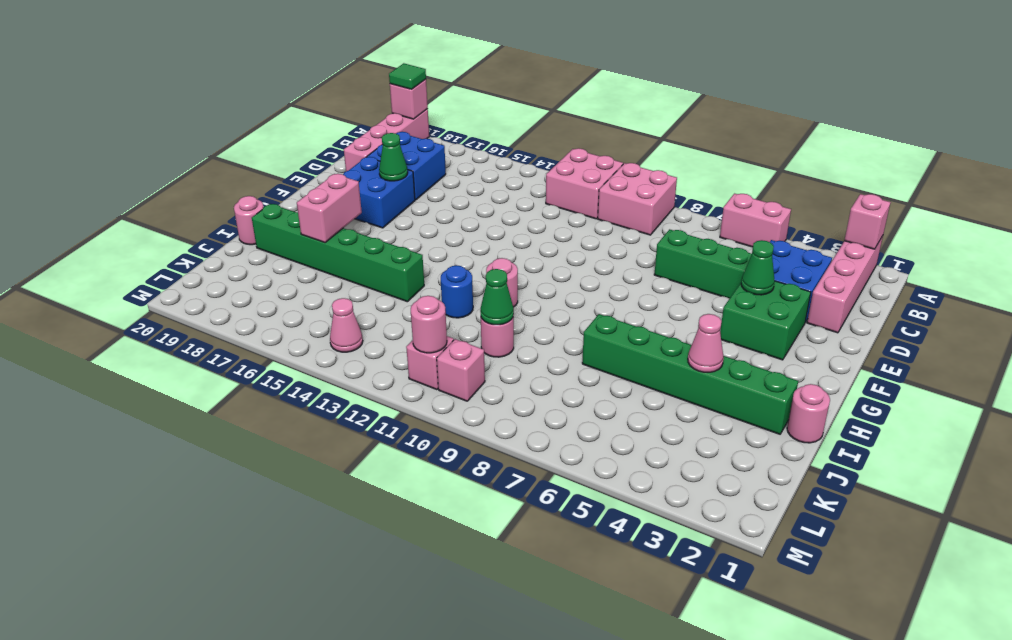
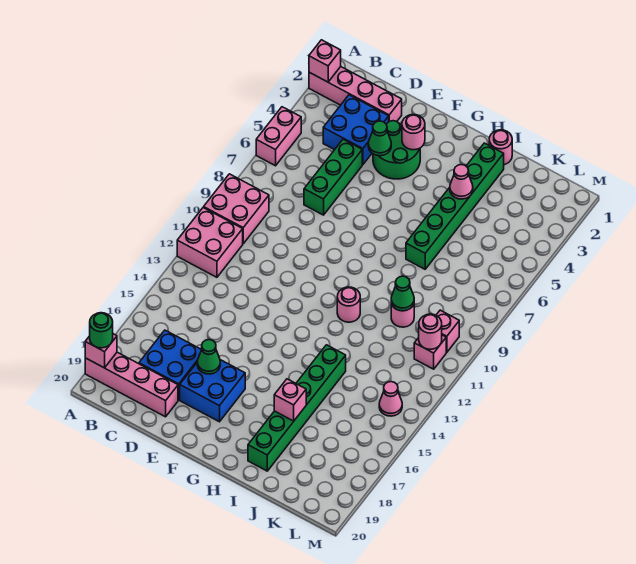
green 1x1 tile [389,63,426,89] -> green 1x1 round brick [90,313,113,348]
green 2x2 brick [720,281,811,360] -> green 2x2 round brick [373,121,420,179]
pink 1x2 brick [297,174,362,243] -> pink 1x1 brick [274,379,306,421]
blue 1x1 round brick [441,265,473,318] -> none
pink 1x1 round brick [234,196,264,245] -> pink 1x1 round brick moved to [402,115,425,150]

